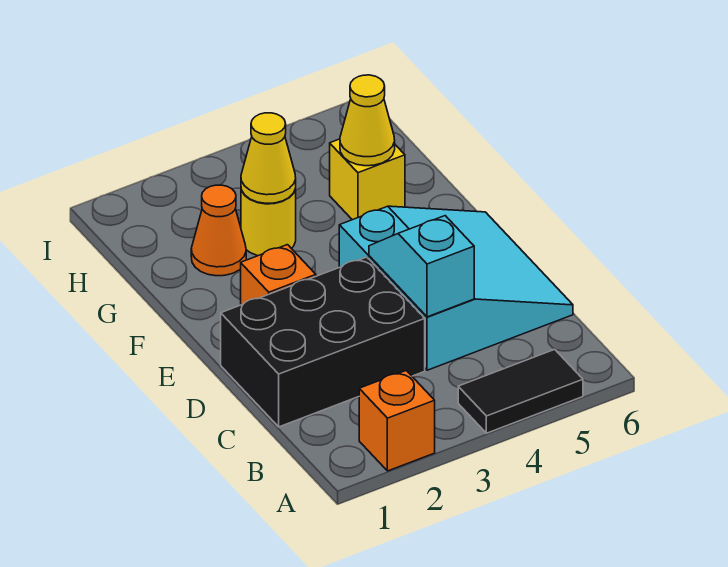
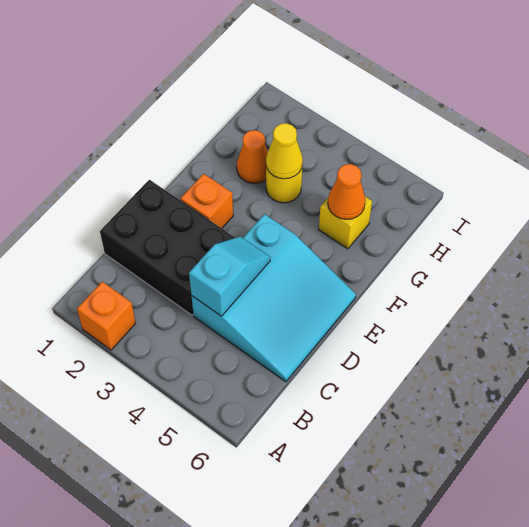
black 1x2 tile [458,349,583,433] -> none
yellow 1x1 cone [340,75,395,166] -> orange 1x1 cone [328,164,365,219]

